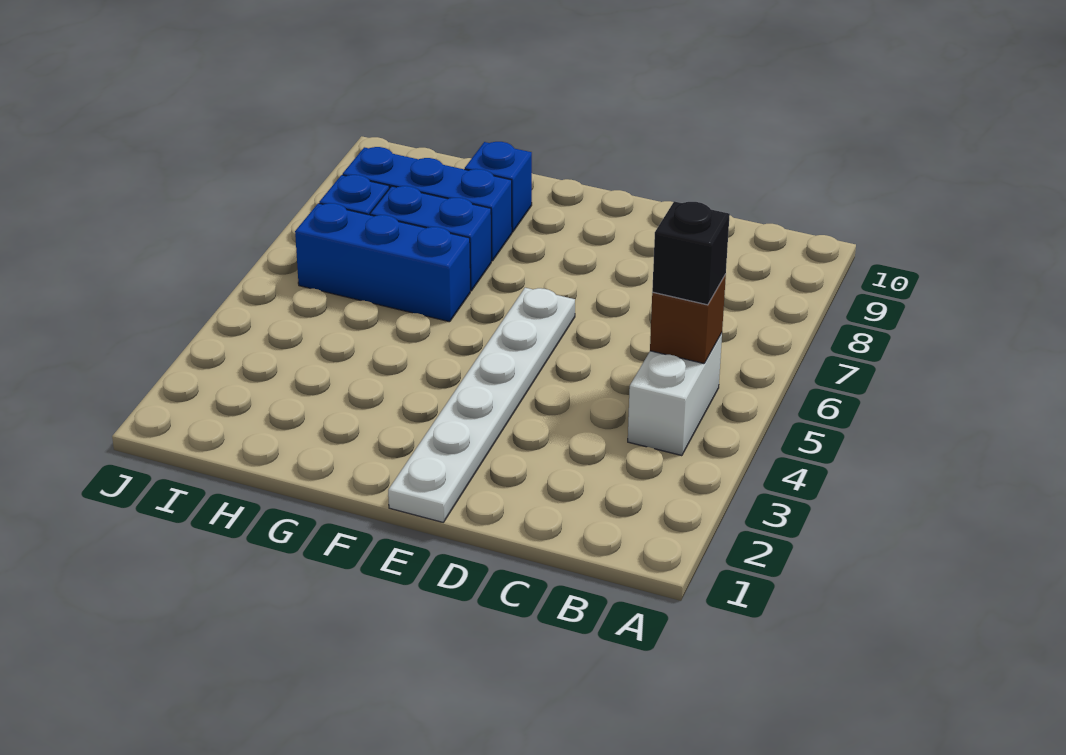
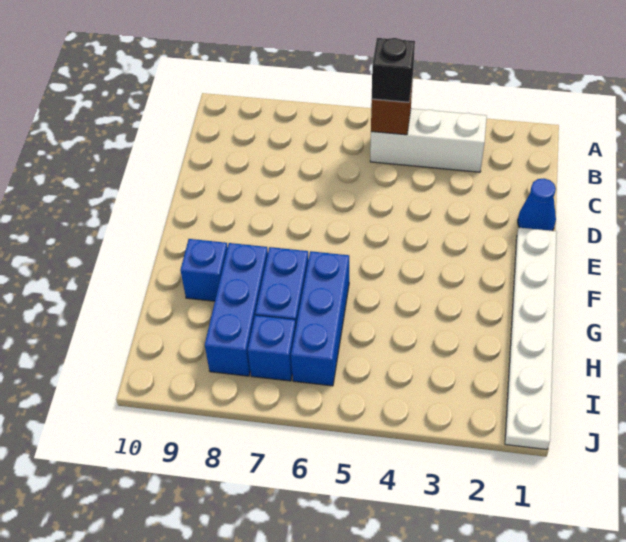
white 1x2 brick [628,333,722,456] -> white 1x3 brick [370,109,487,172]
none -> blue 1x1 cone [518,179,556,231]
white 1x6 plate [388,288,575,522] -> white 1x6 plate turned to [505,228,557,450]

